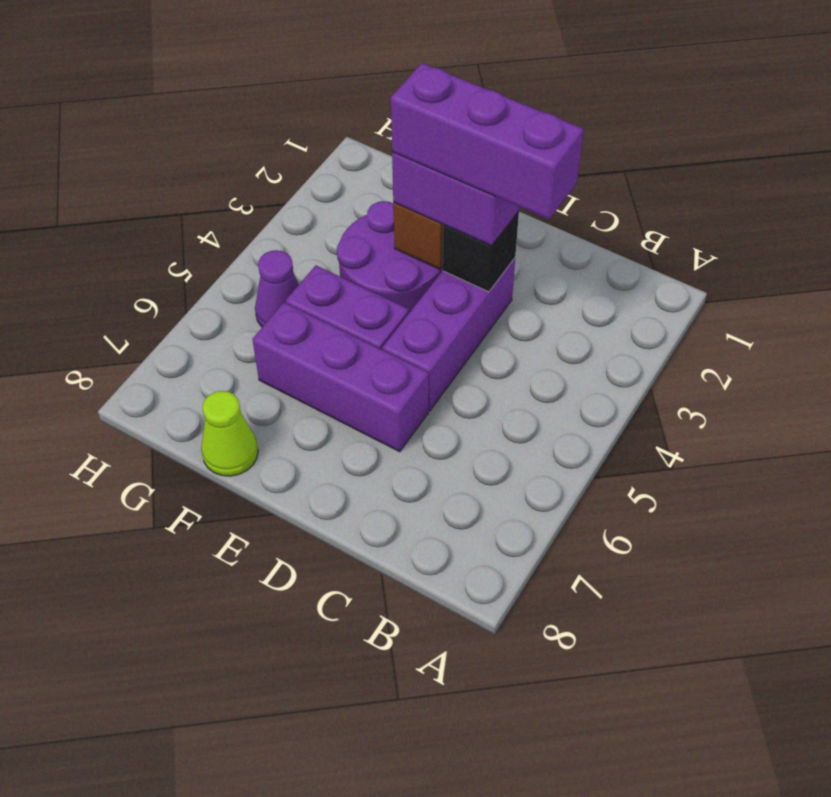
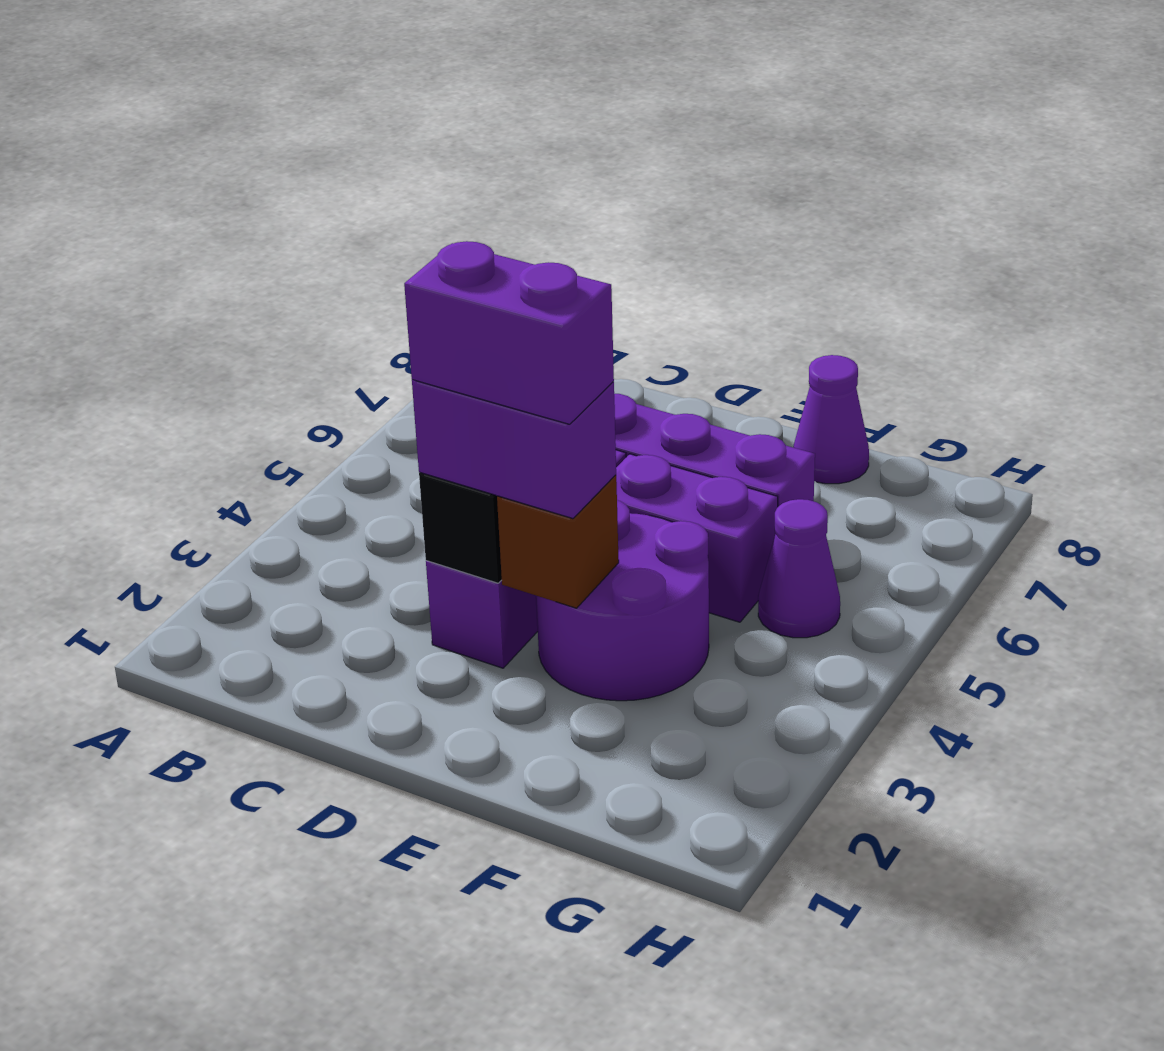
purple 1x3 brick [391,63,584,219] -> purple 1x2 brick [404,241,614,424]
lime 1x1 cone [201,391,258,476] -> purple 1x1 cone [793,355,869,484]

